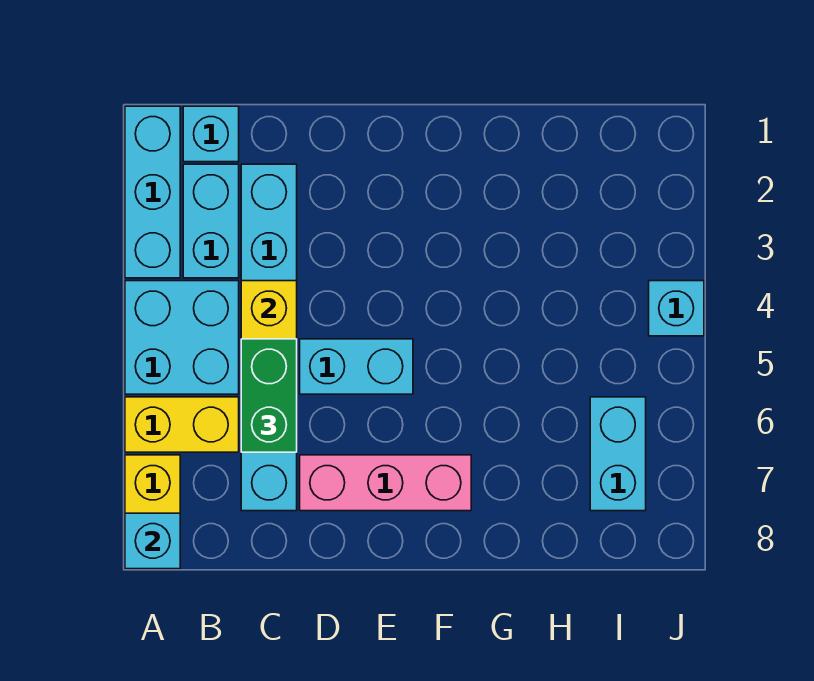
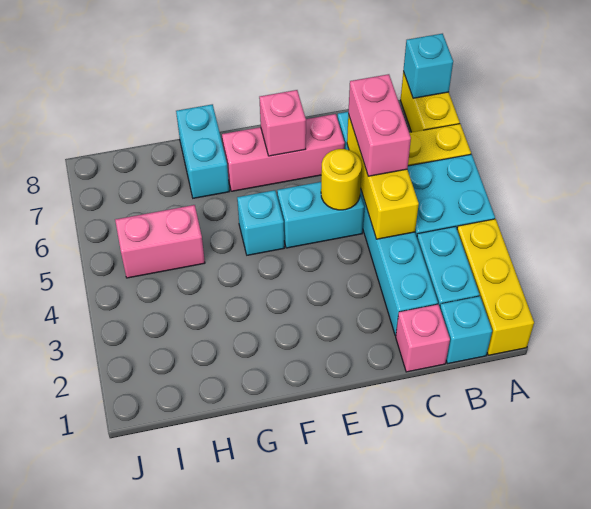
cyan 1x3 brick [125,106,180,278] -> yellow 1x3 brick [457,219,534,355]
none -> pink 1x1 brick [396,304,450,372]
green 1x2 brick [241,339,297,452] -> pink 1x2 brick [348,74,411,176]
none -> yellow 1x1 round brick [321,149,362,210]
none -> pink 1x1 brick [259,90,306,156]
none -> pink 1x2 brick [115,205,205,278]
cyan 1x2 brick [590,397,646,511] -> cyan 1x2 brick moved to [176,104,229,198]
cyan 1x1 brick [649,281,704,336] -> cyan 1x1 brick moved to [237,190,284,255]

